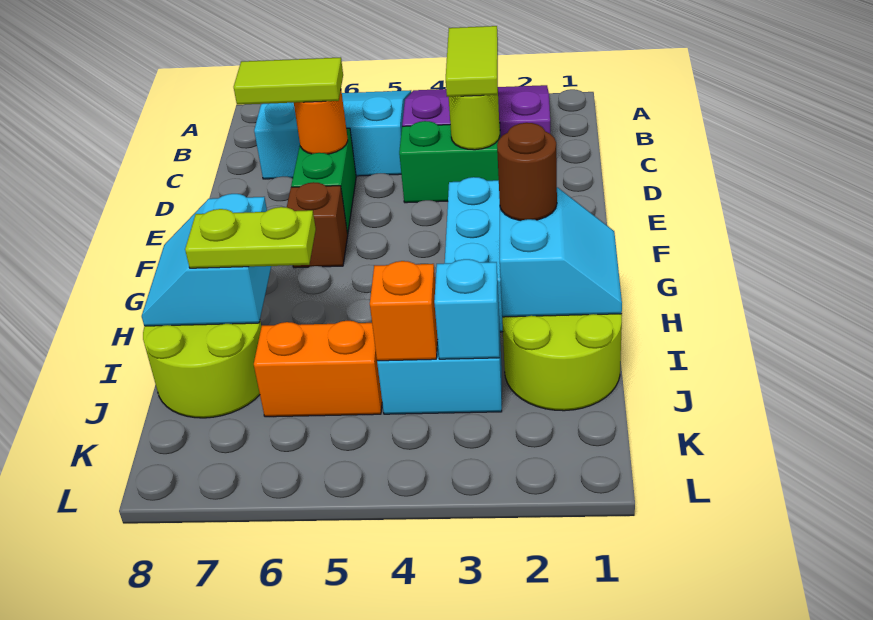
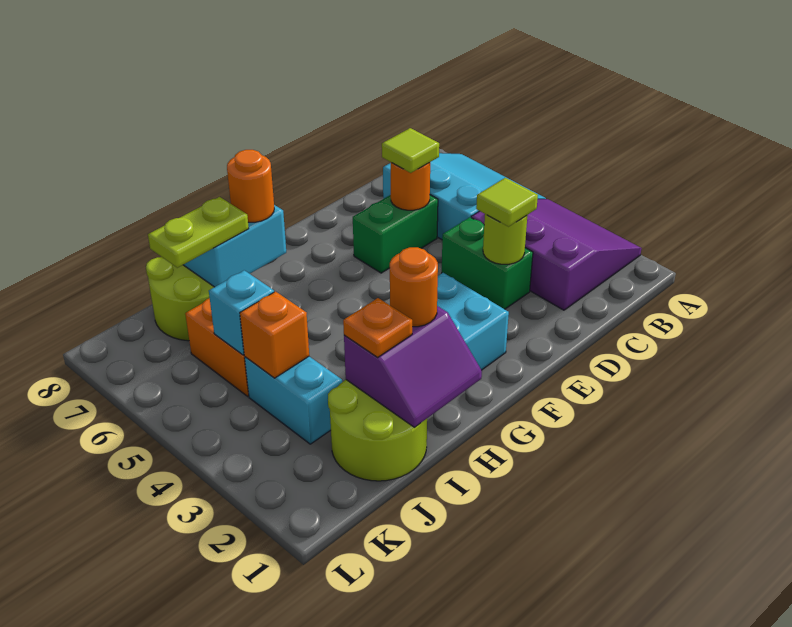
lime 1x2 tile [446,26,498,97] -> lime 1x1 tile [476,178,538,227]
lime 1x2 tile [234,57,343,105] -> lime 1x1 tile [382,128,439,173]
brown 1x1 brick [287,182,348,268] -> none
cyan 2x2 slope [500,187,622,317] -> purple 2x2 slope [344,306,482,427]
brown 1x1 round brick [497,123,557,220] -> orange 1x1 round brick [390,247,438,327]
none -> orange 1x1 round brick [227,150,274,222]
none -> orange 1x1 plate [343,298,412,358]
lime 1x2 plate [185,207,316,268] -> lime 1x2 plate turned to [148,197,249,268]
cyan 1x1 brick [434,259,499,359] -> cyan 1x1 brick moved to [209,270,274,355]

